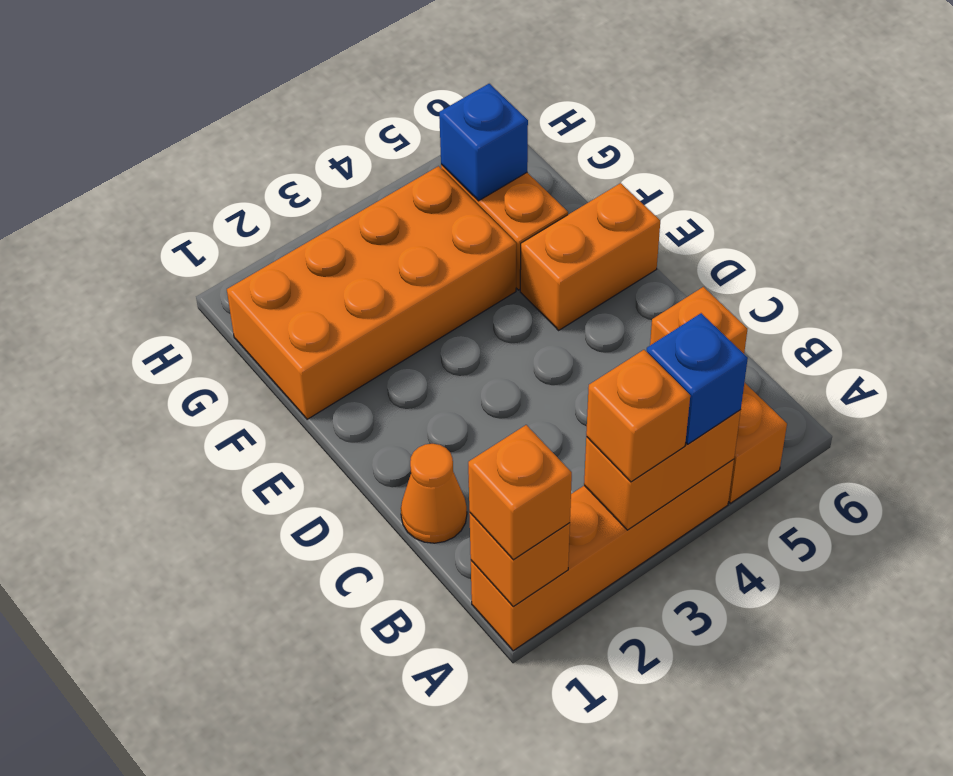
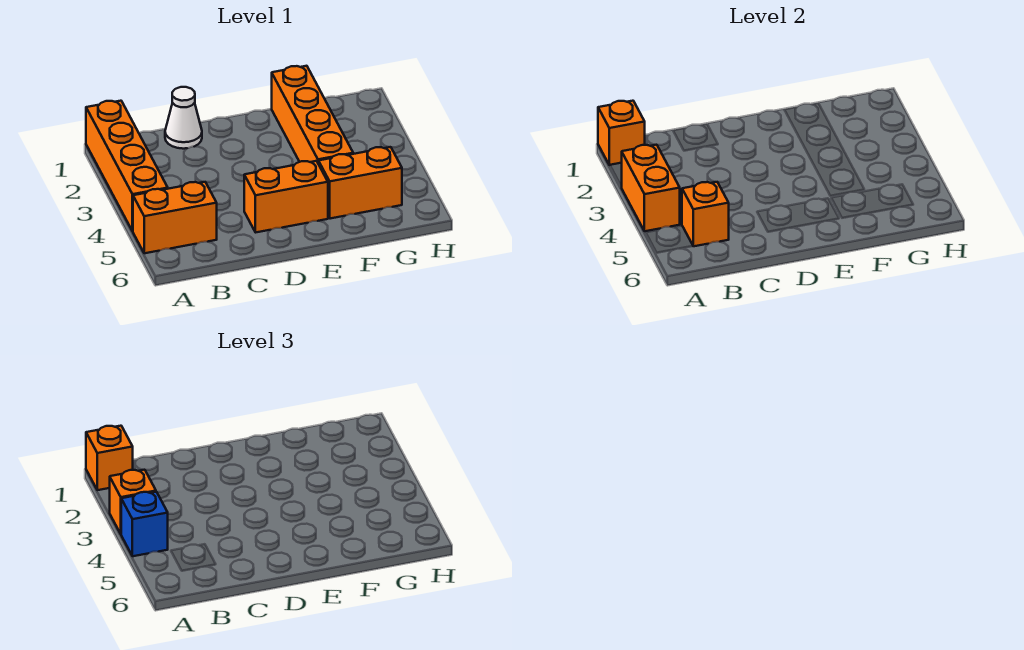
orange 1x1 cone [401,444,467,543] -> white 1x1 cone [165,87,202,149]
orange 1x2 brick [520,183,660,330] -> orange 1x2 brick turned to [244,161,328,232]
orange 2x4 brick [227,166,516,419] -> orange 1x4 brick [272,66,353,164]
blue 1x1 brick [439,84,528,201] -> none

